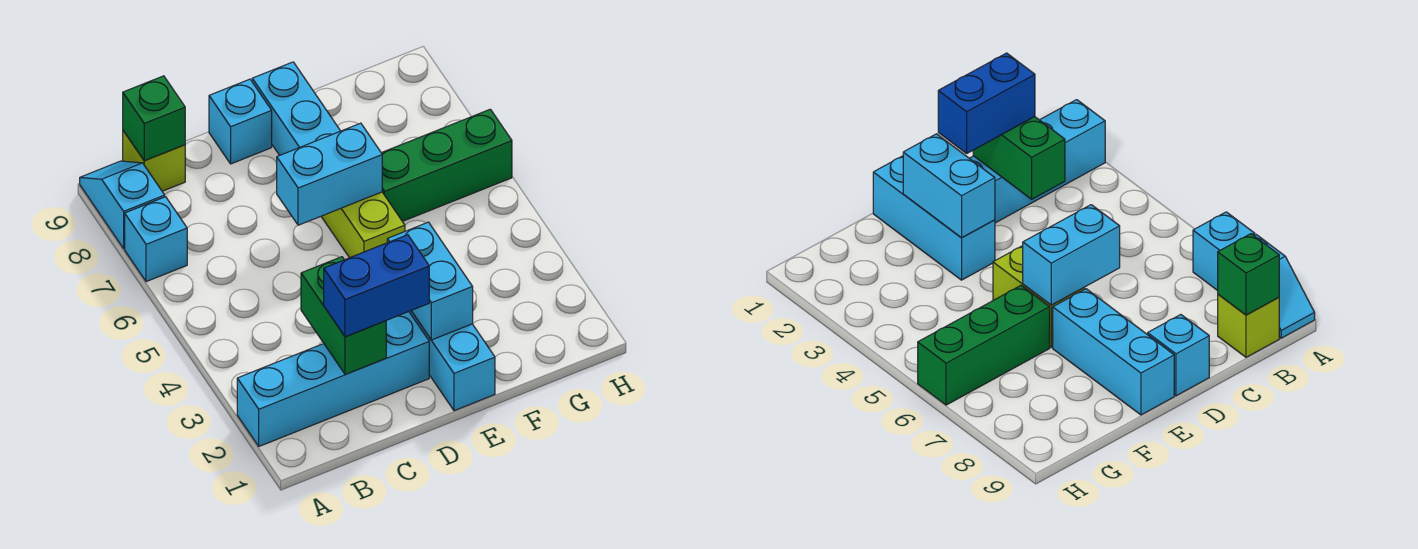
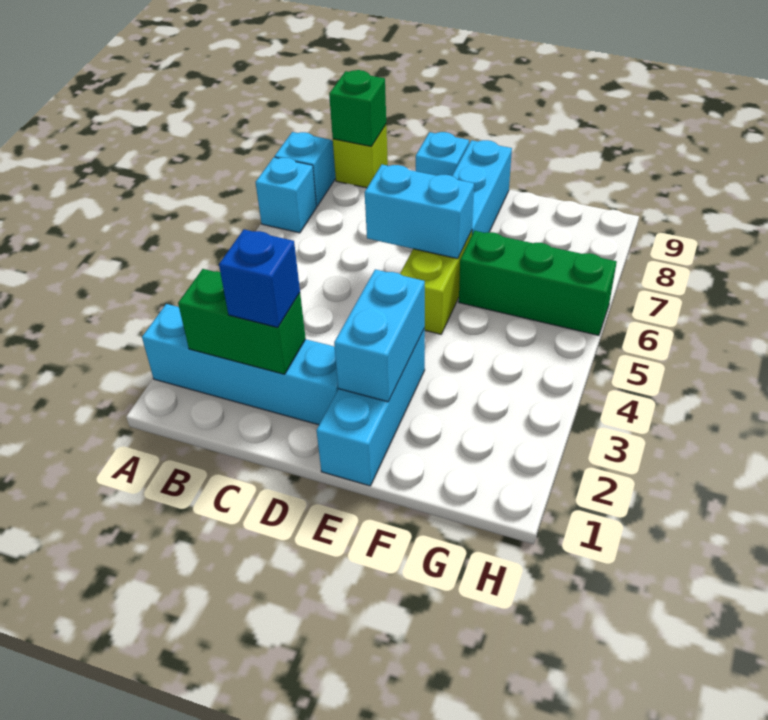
green 1x2 brick [301,257,386,375] -> green 1x2 brick turned to [178,269,306,374]
blue 1x2 brick [324,235,429,337] -> blue 1x1 brick [219,229,300,328]

